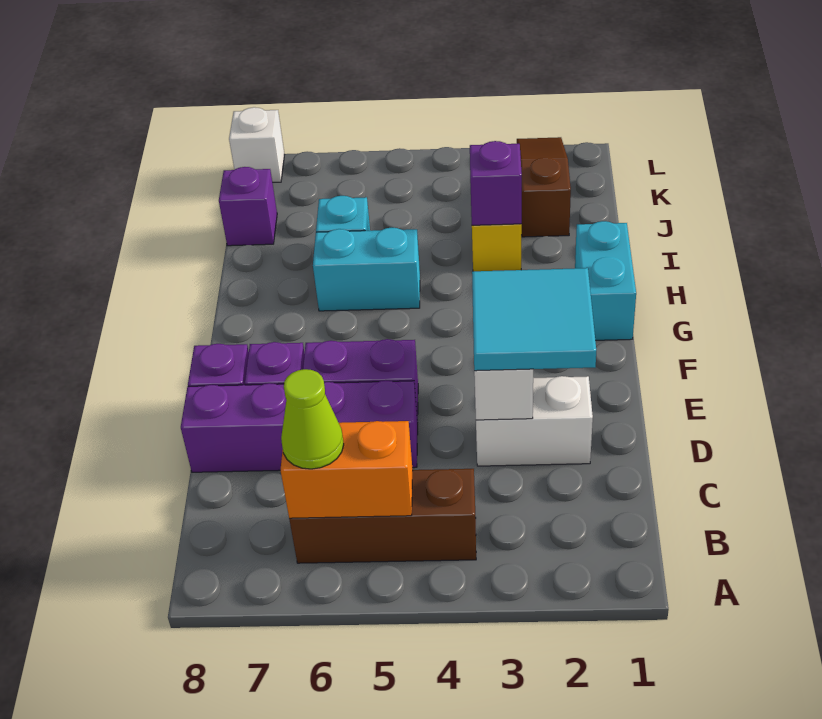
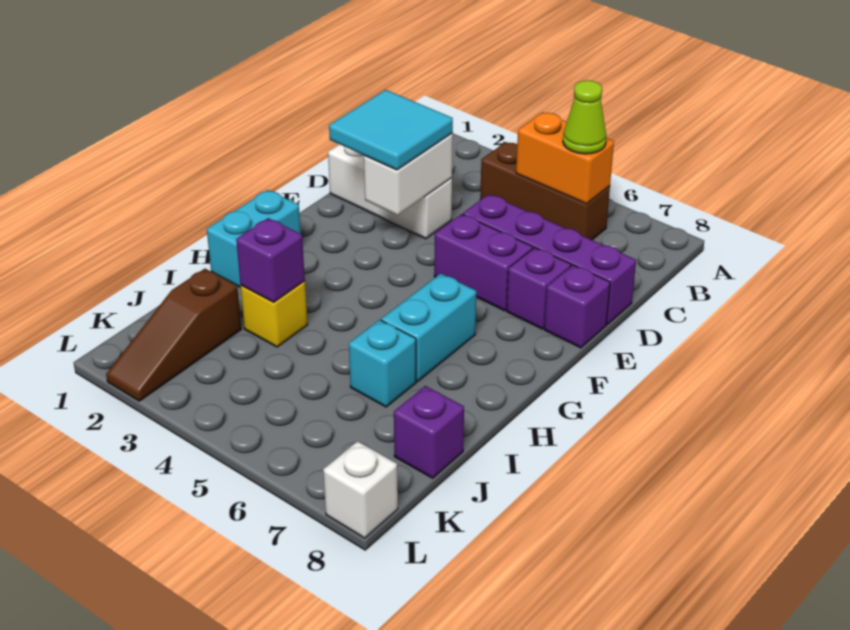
white 1x2 brick [476,376,593,466] -> white 1x3 brick [328,144,452,239]
cyan 1x2 brick [313,228,420,311] -> cyan 1x2 brick turned to [381,274,476,382]

